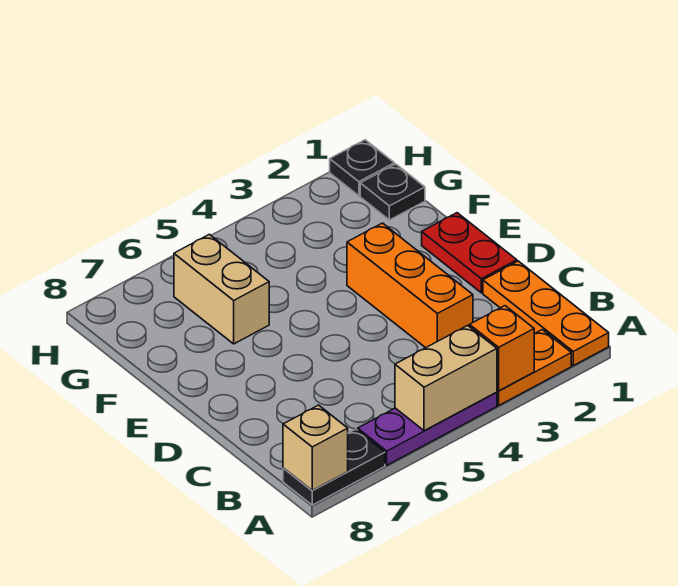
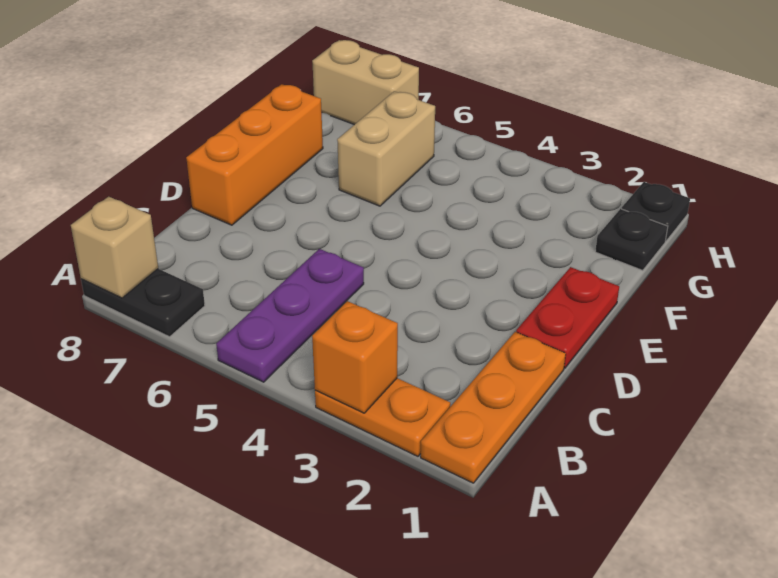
purple 1x3 plate [358,392,497,465] -> purple 1x3 plate turned to [216,249,364,382]
tan 1x2 brick [395,325,497,431] -> tan 1x2 brick moved to [312,40,419,125]
orange 1x3 brick [347,223,473,348] -> orange 1x3 brick moved to [186,84,323,225]

